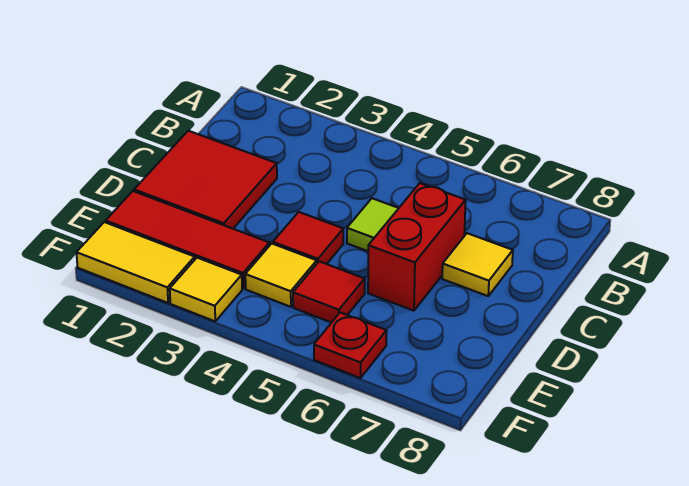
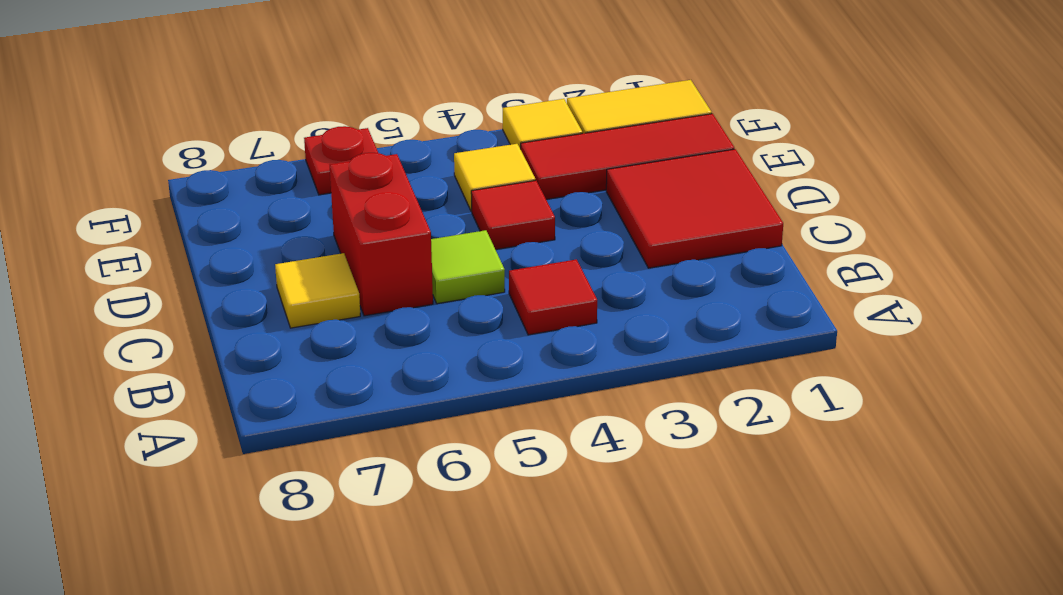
red 1x1 tile [293,261,365,323] -> red 1x1 tile moved to [509,259,597,335]

